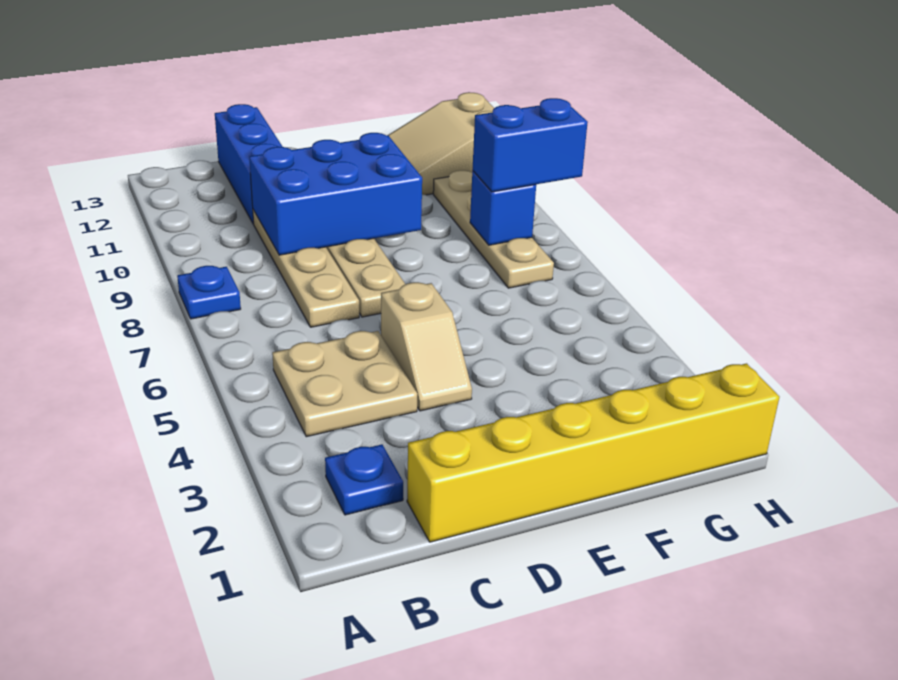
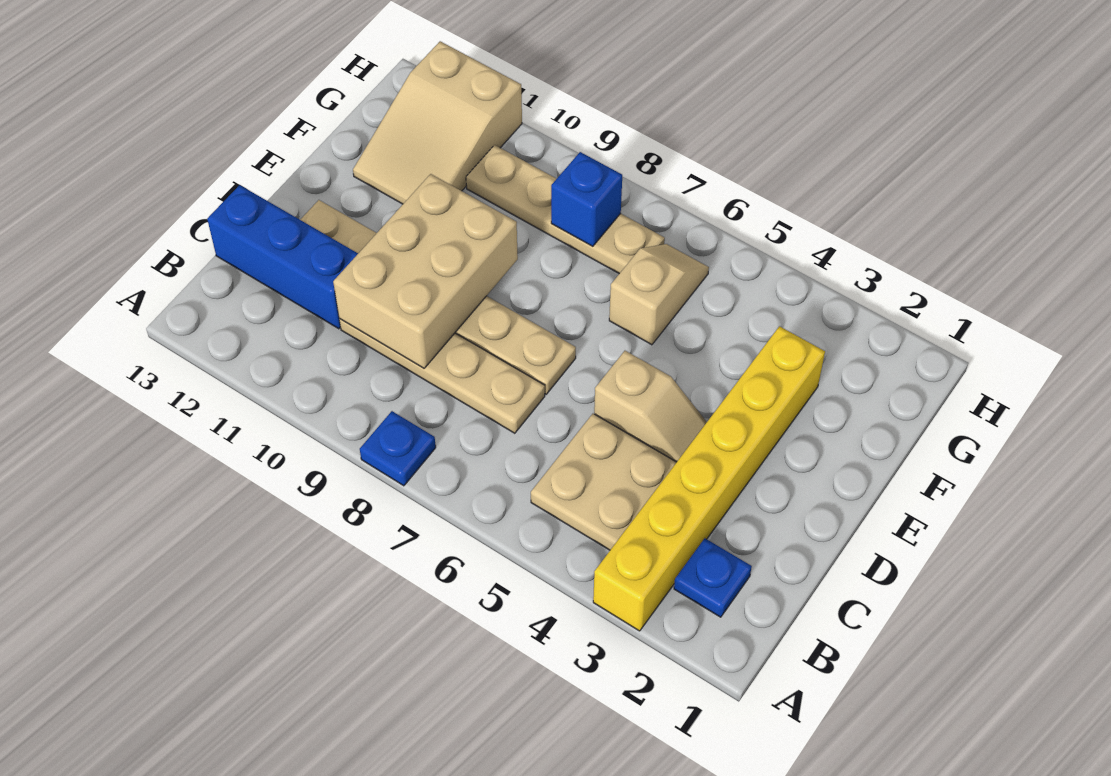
yellow 1x6 brick [407,363,779,542] -> yellow 1x6 brick moved to [593,326,825,631]
blue 2x3 brick [249,133,422,255] -> tan 2x3 brick [333,174,518,368]
none -> tan 1x2 slope [609,244,709,345]
blue 1x2 brick [472,98,588,192] -> none

